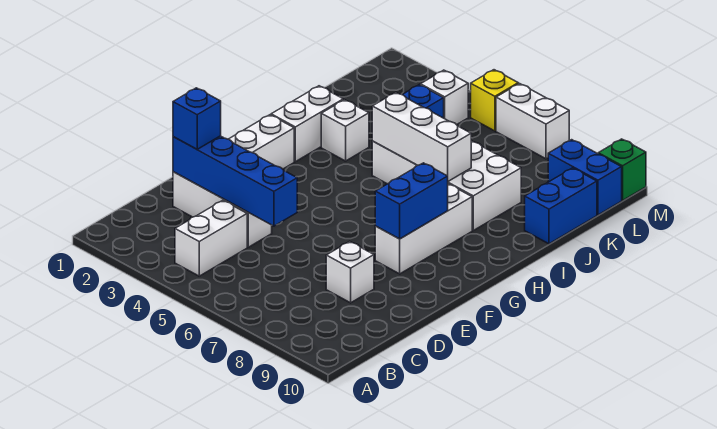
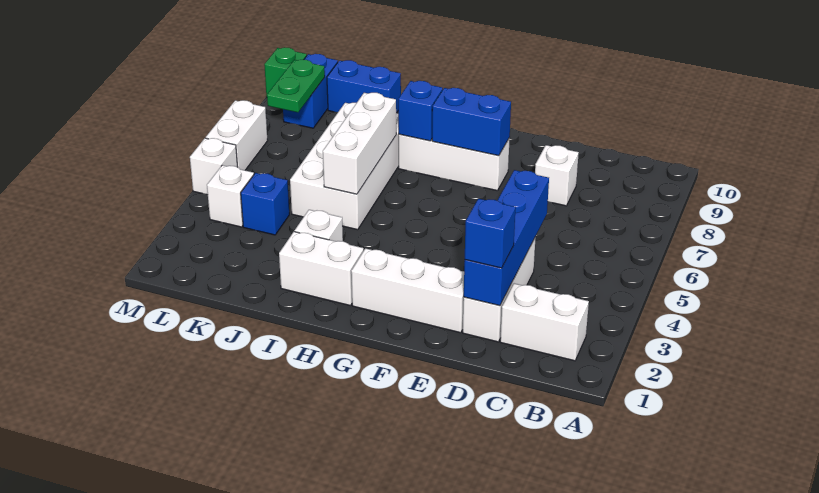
white 1x2 brick [175,200,247,276] -> white 1x2 brick moved to [500,284,589,361]
none -> blue 1x1 brick [398,81,443,141]
none -> green 1x2 plate [267,60,325,112]
yellow 1x1 brick [471,70,518,131] -> white 1x1 brick [190,138,237,195]

